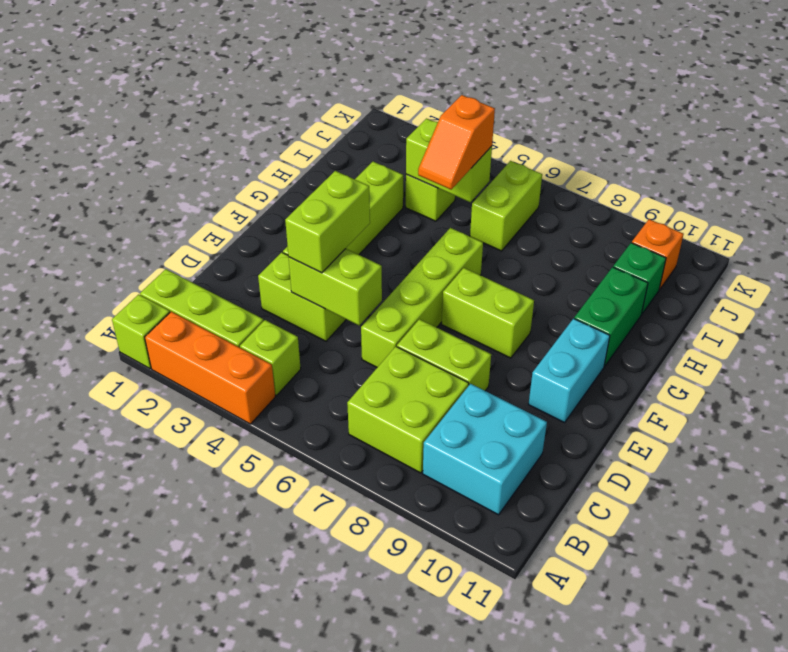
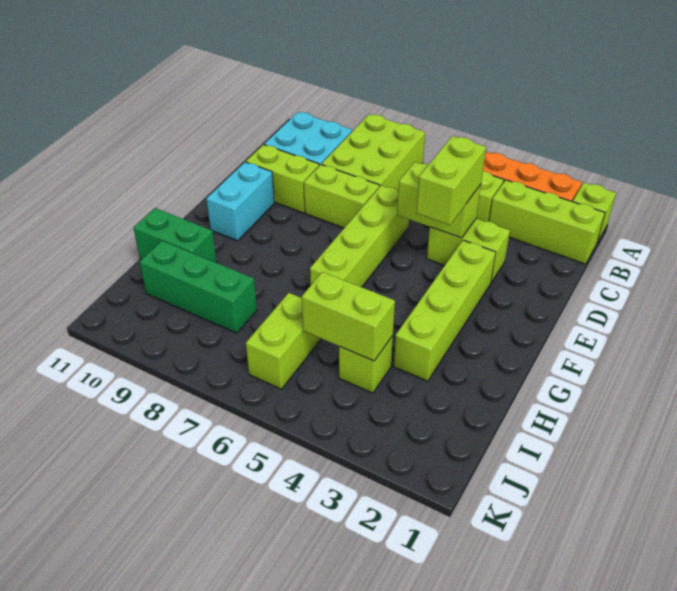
lime 2x2 brick [347,347,469,473] -> lime 2x3 brick [322,114,425,191]
lime 1x2 brick [442,268,534,358] -> lime 1x2 brick moved to [246,145,319,213]
green 1x2 brick [574,267,648,366] -> green 1x2 brick turned to [134,208,217,263]
orange 1x2 slope [418,95,495,189] -> none
green 1x1 brick [613,243,666,314] -> green 1x3 brick [140,241,257,333]
orange 1x1 brick [632,219,684,290] -> none

